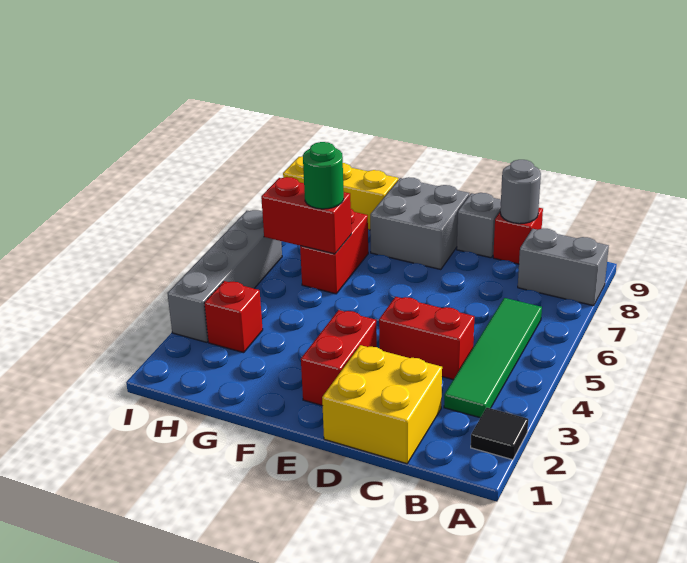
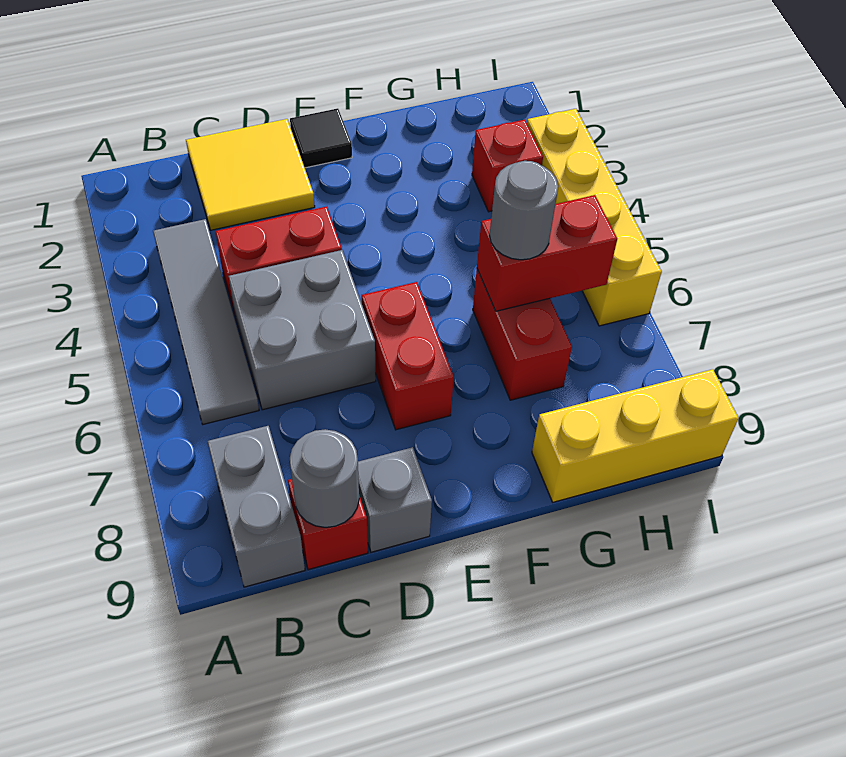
black 1x1 tile [471,408,528,460] -> black 1x1 tile moved to [290,108,352,168]
grey 1x2 brick [518,229,609,306] -> grey 1x2 brick turned to [208,426,305,587]
green 1x4 tile [444,298,542,418] -> grey 1x4 tile [153,219,259,424]
yellow 2x2 brick [322,345,442,464] -> yellow 2x2 tile [186,119,315,230]
red 1x2 brick [301,310,377,405] -> red 1x2 brick moved to [362,282,454,430]
grey 2x2 brick [370,177,469,270] -> grey 2x2 brick moved to [229,250,376,410]
green 1x1 round brick [303,142,344,209] -> grey 1x1 round brick [490,161,558,260]
grey 1x4 brick [167,210,282,342] -> yellow 1x4 brick [527,109,662,326]

